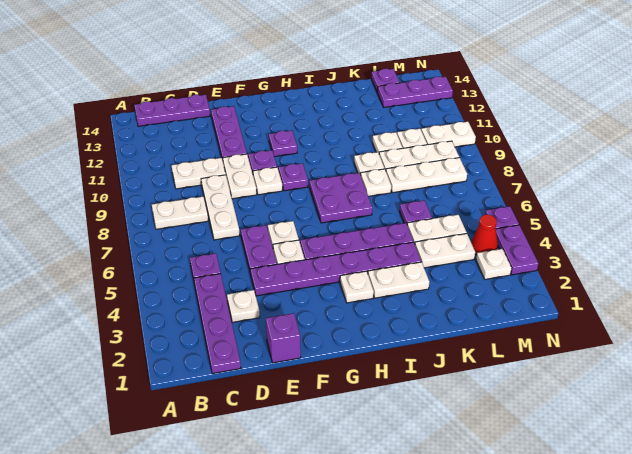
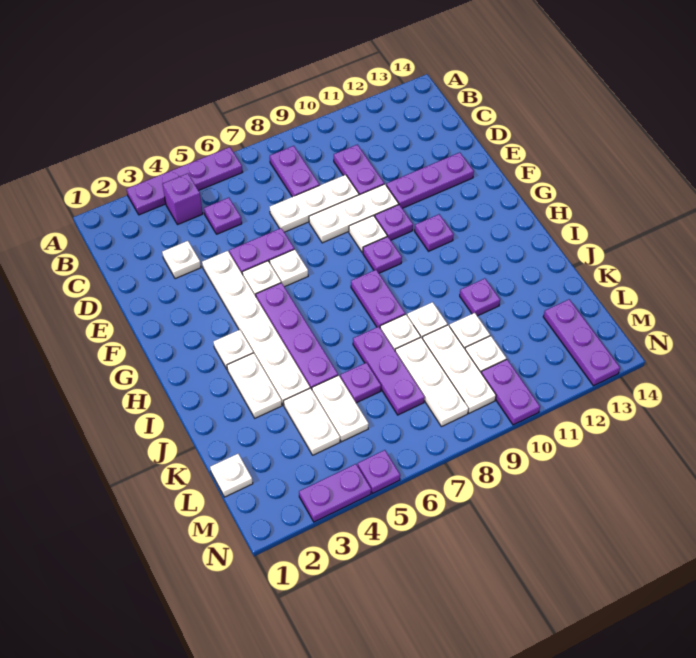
white 1x2 plate [152,197,208,229] -> purple 1x2 plate [270,146,320,197]
purple 1x3 plate [135,95,210,126] -> purple 1x3 plate moved to [353,327,425,415]
purple 1x4 plate [194,274,241,374] -> purple 1x4 plate moved to [126,147,242,215]
white 1x2 plate [172,158,226,189] -> purple 1x2 plate [334,145,384,195]
purple 1x1 brick [266,313,301,363] -> purple 1x1 brick moved to [162,173,203,225]
purple 1x6 plate [250,242,421,296] -> white 1x6 plate [202,251,310,405]
white 1x2 plate [223,154,257,199] -> white 1x3 plate [309,184,399,243]
purple 2x2 plate [310,173,372,223] -> purple 1x2 plate [351,270,405,327]
purple 1x1 plate [372,69,400,92] -> purple 1x1 plate moved to [460,279,500,316]
white 1x1 plate [476,249,511,279] -> white 1x1 plate moved to [210,454,253,497]
red 1x1 cone [471,215,498,255] -> none
white 1x2 plate [421,122,476,147] -> purple 1x2 plate [481,359,540,425]

